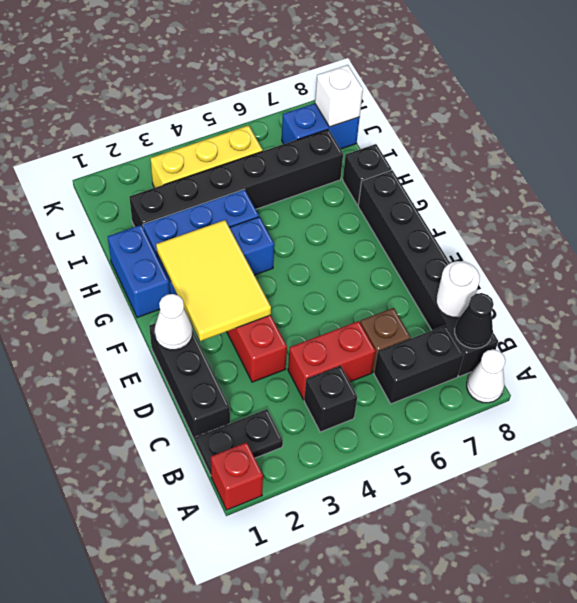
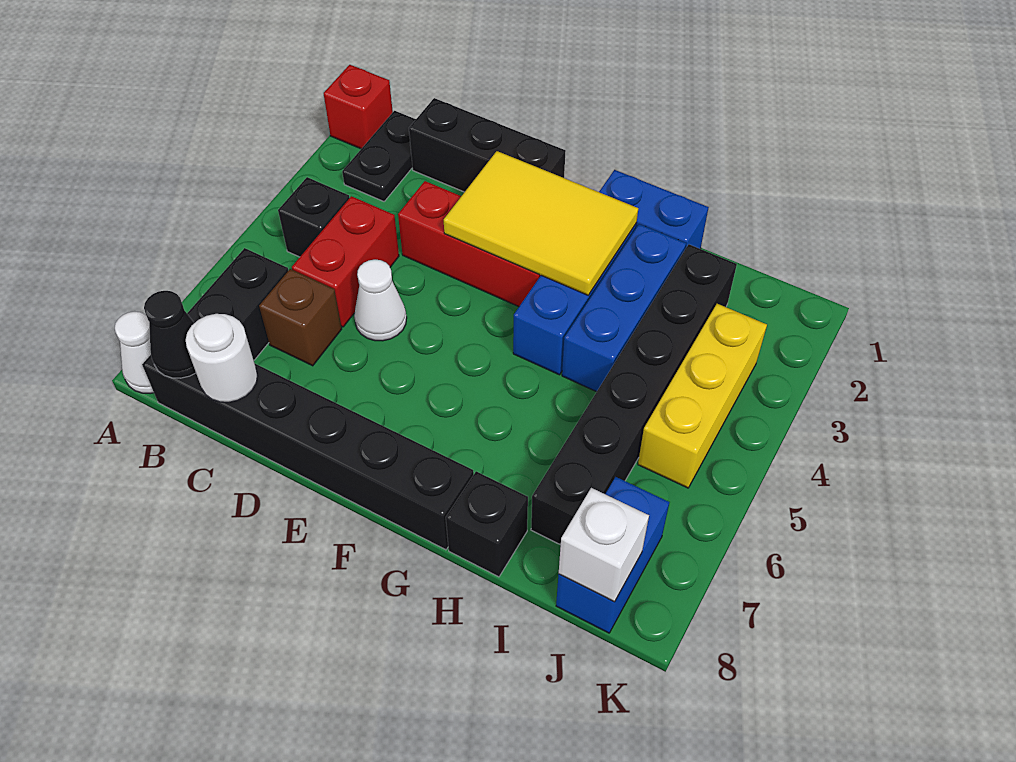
white 1x1 cone [154,294,193,350] -> white 1x1 cone moved to [354,260,407,341]

